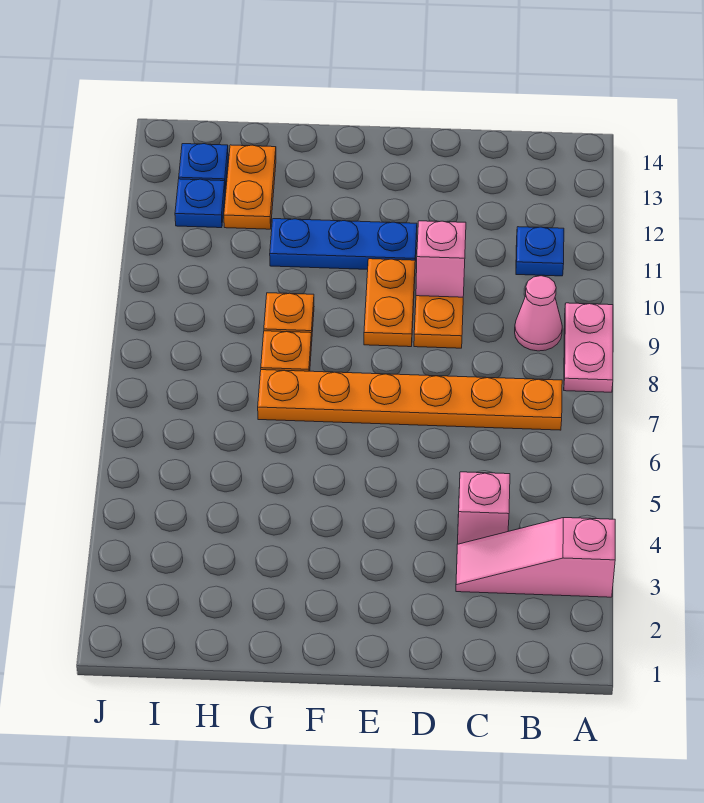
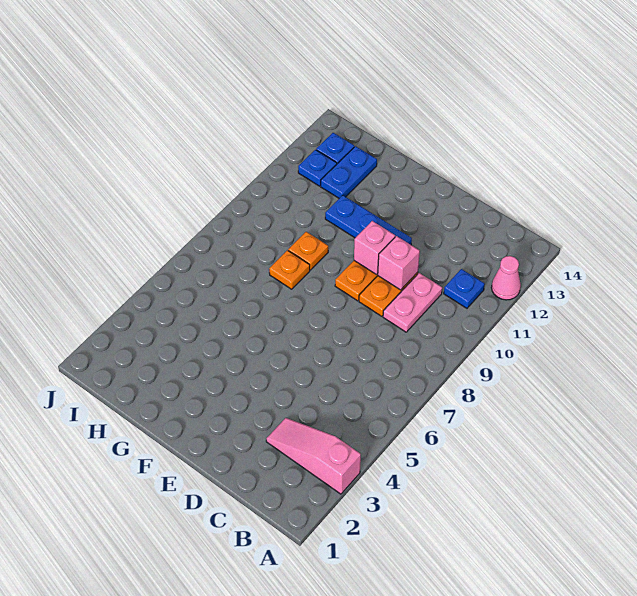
pink 1x2 plate [564,303,613,392] -> pink 1x2 plate moved to [383,273,442,332]
orange 1x6 plate [258,370,562,430] -> none
pink 1x1 cone [515,276,562,351] -> pink 1x1 cone moved to [491,256,521,300]
pink 1x1 brick [458,472,510,544] -> pink 1x1 brick moved to [354,221,395,275]
orange 1x2 plate [224,145,276,229] -> blue 1x2 plate [321,146,377,198]

